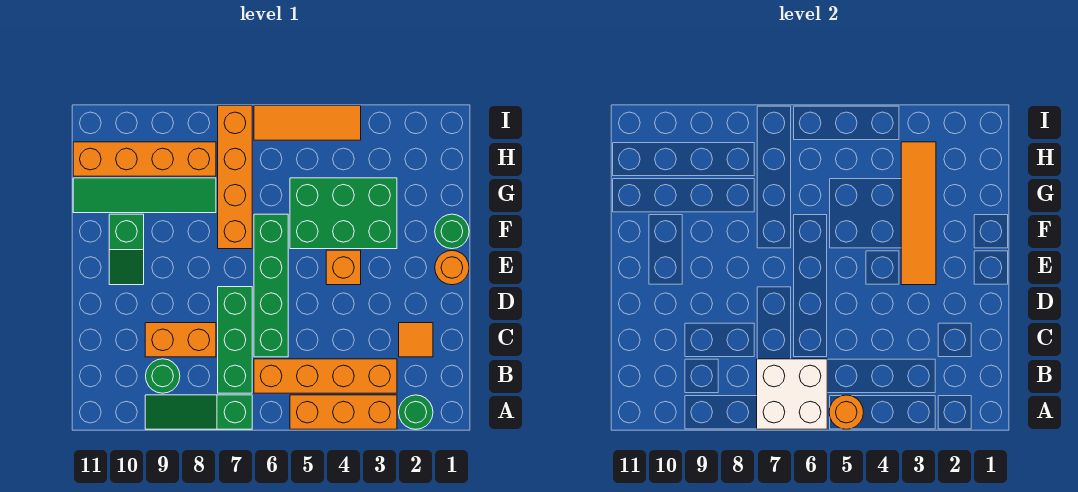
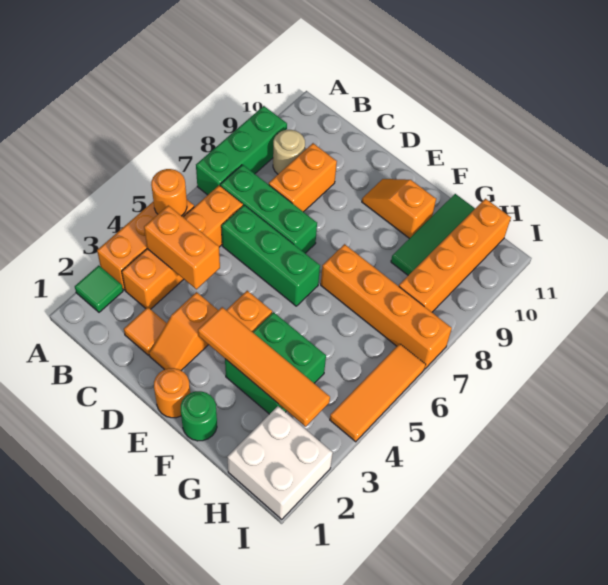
green 1x1 round brick [399,395,433,429] -> green 1x1 tile [75,265,123,312]
white 2x2 brick [757,359,827,429] -> white 2x2 brick moved to [227,406,333,519]
green 1x3 slope [145,395,252,429] -> green 1x3 brick [196,106,287,195]
none -> orange 1x2 brick [144,205,220,289]
green 1x1 round brick [146,359,180,393] -> tan 1x1 round brick [273,130,305,174]
green 1x4 brick [254,214,288,357] -> green 1x3 brick [221,205,320,306]
none -> orange 1x2 slope [149,292,218,370]
green 1x2 slope [109,214,144,285] -> orange 1x2 slope [362,179,436,239]
green 2x3 brick [290,178,397,249] -> green 2x2 brick [225,312,326,414]
green 1x4 tile [73,178,216,213] -> green 1x3 tile [391,194,475,275]

